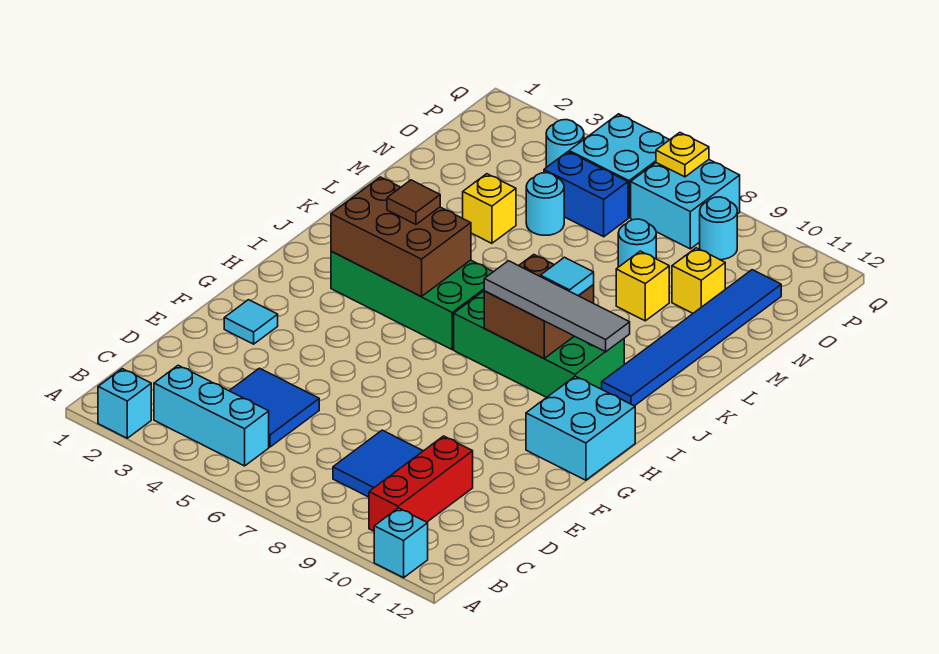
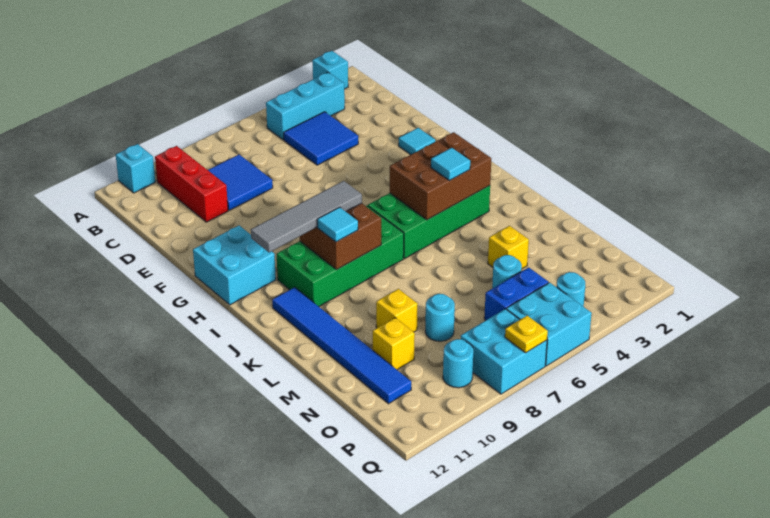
brown 1x1 tile [387,180,440,224] -> cyan 1x1 tile [431,148,470,181]

